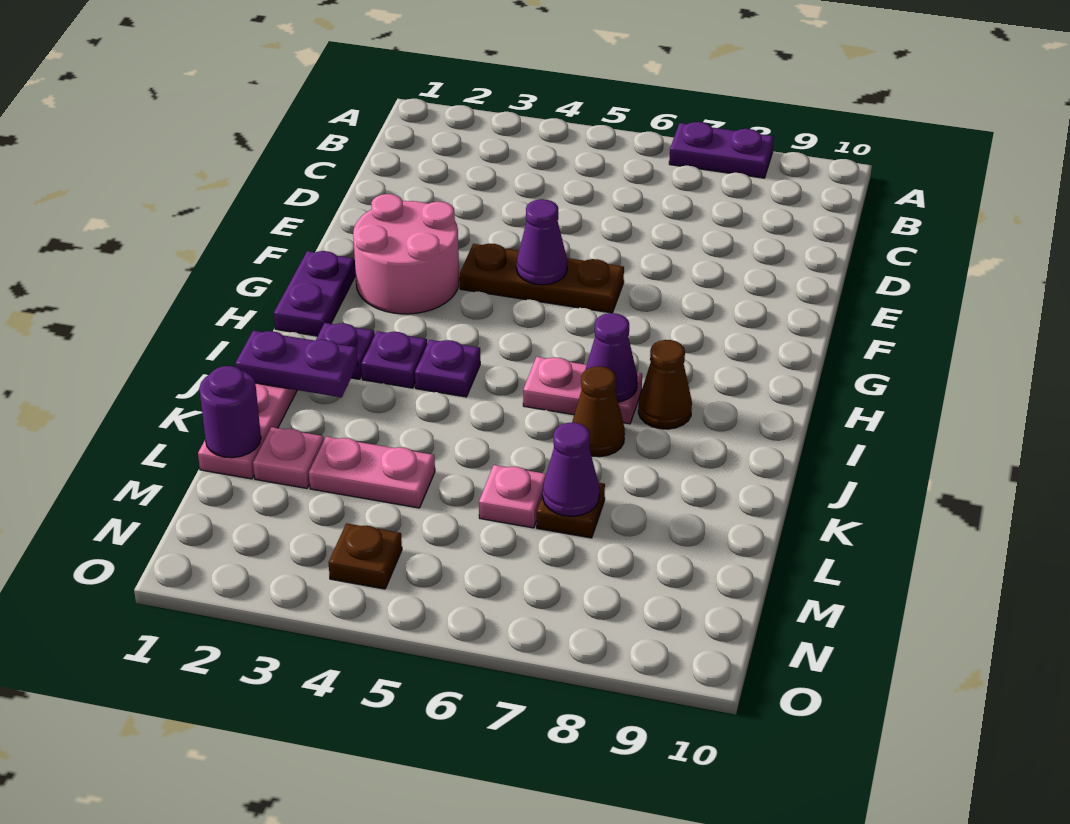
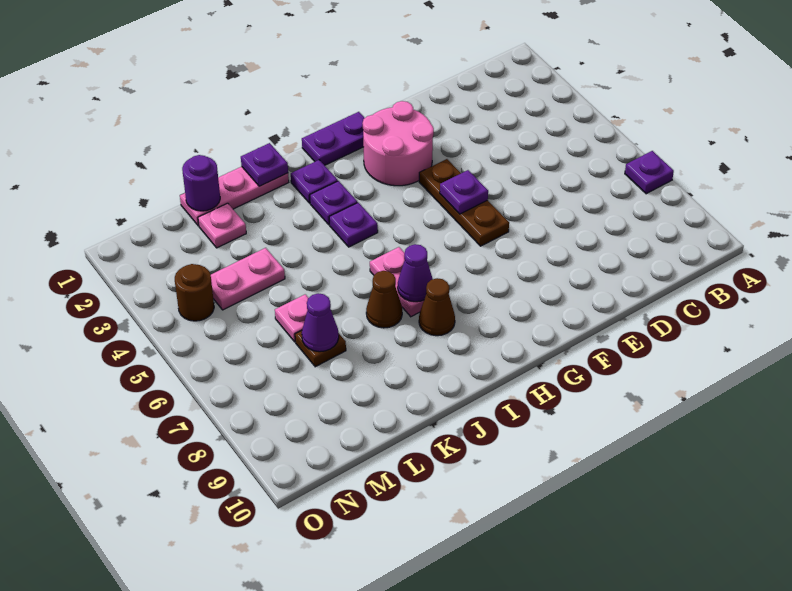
purple 1x2 plate [669,122,774,178] -> purple 1x1 plate [625,151,674,194]
purple 1x1 cone [517,199,567,285] -> purple 1x1 plate [440,170,488,214]
purple 1x2 plate [235,331,358,397] -> purple 1x1 plate [241,143,288,186]
pink 1x2 plate [309,437,435,508] -> pink 1x2 plate turned to [211,248,285,310]
brown 1x1 plate [329,523,402,589] -> brown 1x1 round brick [175,264,214,321]

